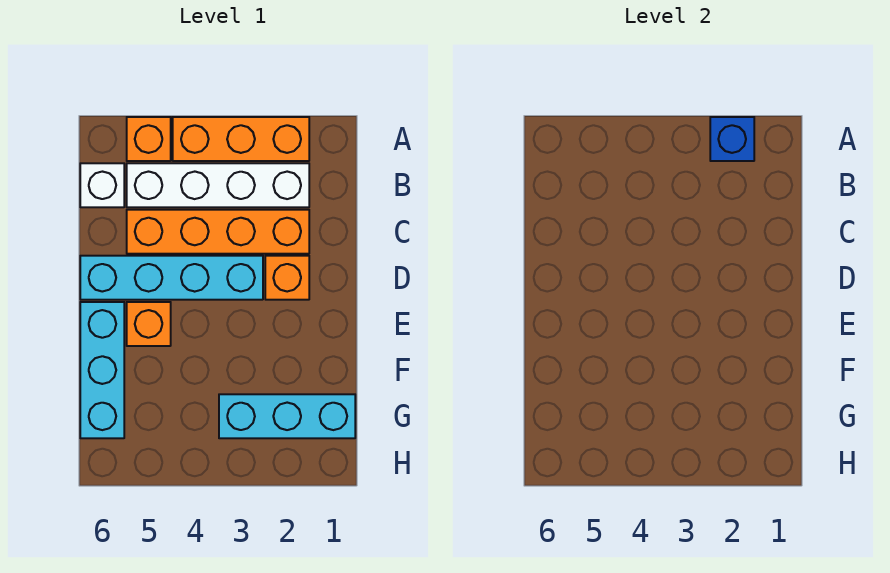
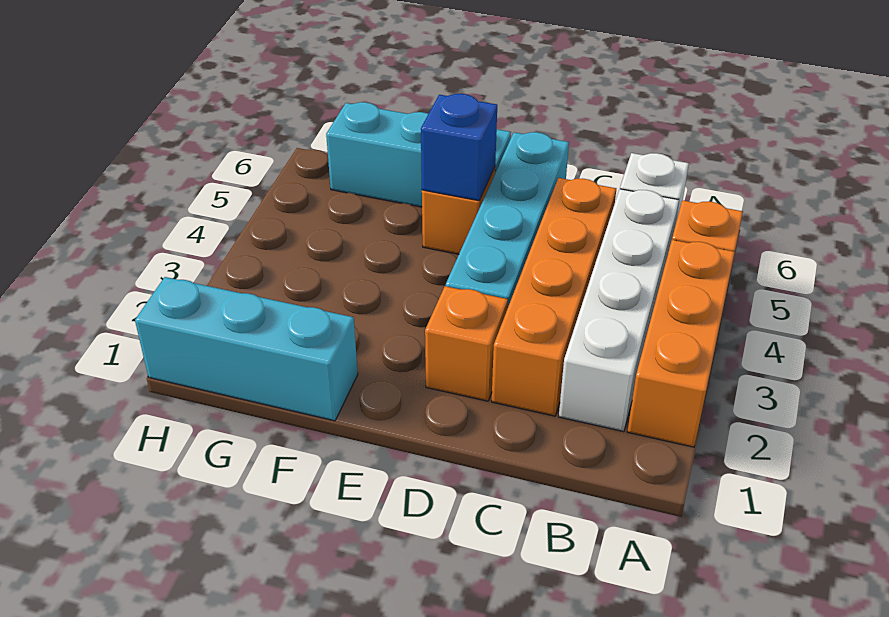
blue 1x1 brick [710,117,754,161] -> blue 1x1 brick moved to [421,94,497,201]
cyan 1x3 brick [219,394,355,438] -> cyan 1x3 brick turned to [135,277,358,421]

